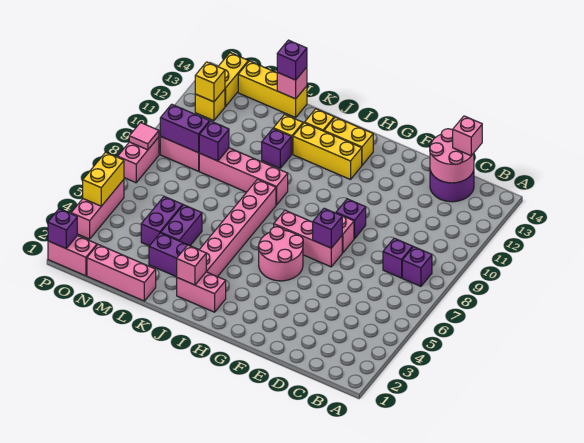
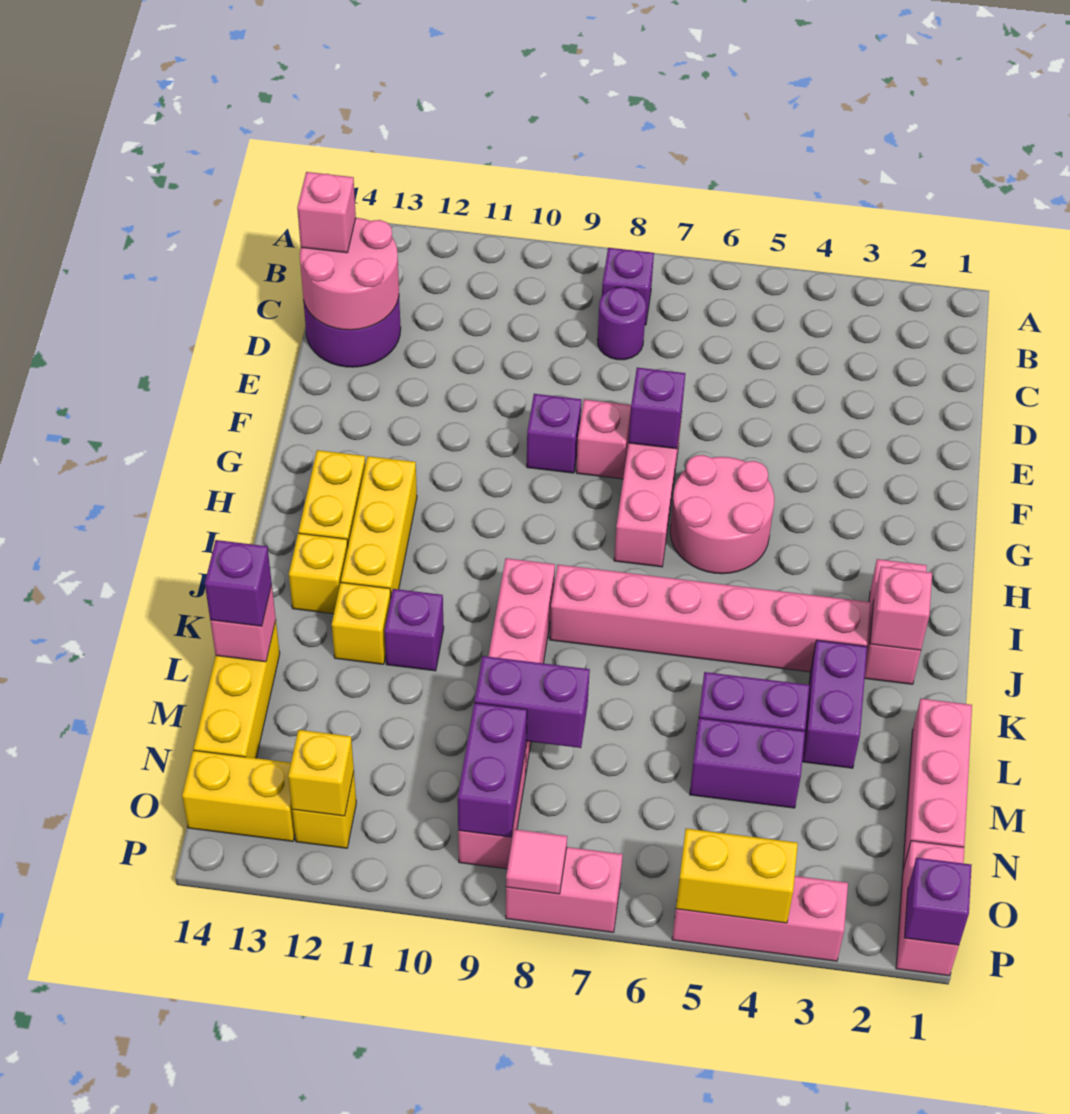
purple 1x1 brick [383,238,413,278] -> purple 1x1 round brick [597,287,646,360]
purple 1x1 brick [199,121,229,161] -> purple 1x2 brick [475,656,590,748]

